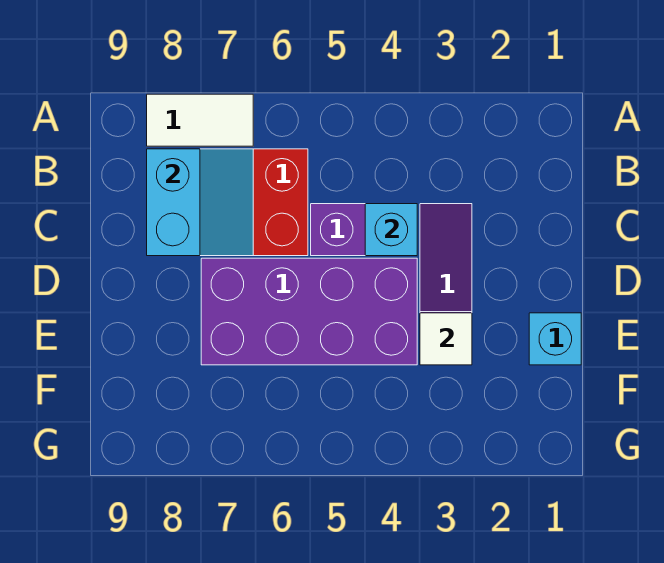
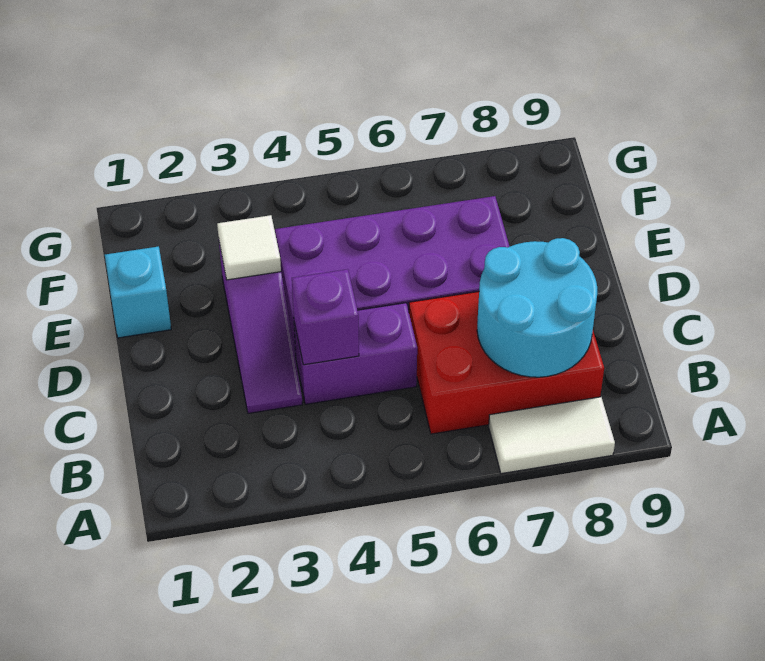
cyan 2x2 slope [147,149,253,256] -> cyan 2x2 round brick [477,238,597,377]
cyan 1x1 brick [365,204,417,256] -> purple 1x1 brick [292,269,359,365]

